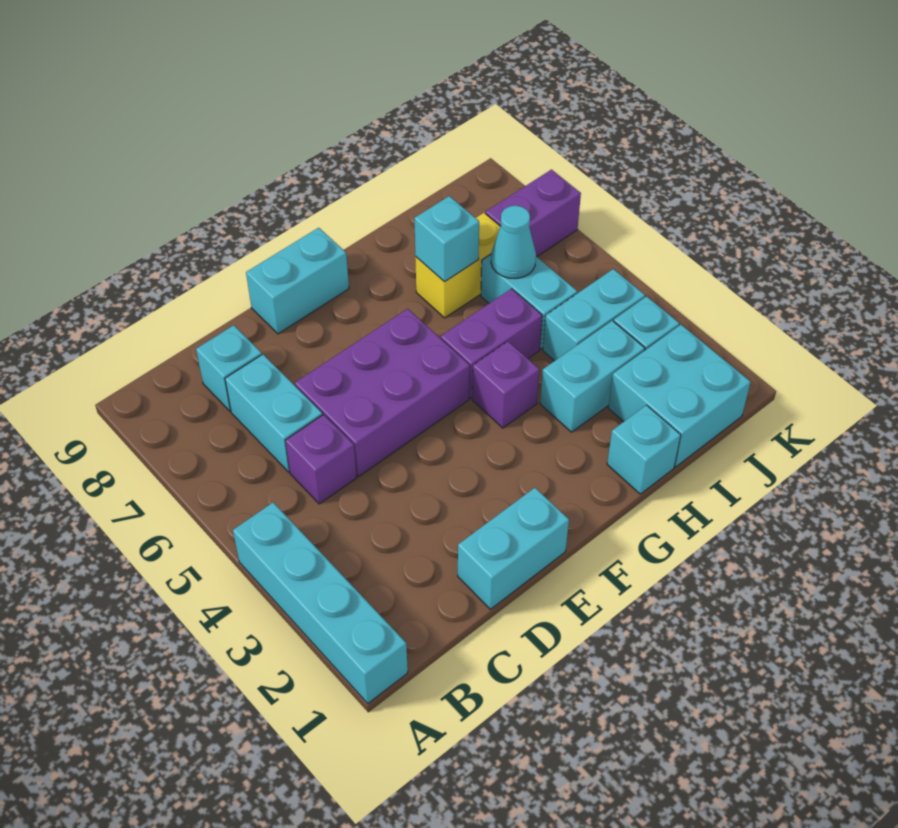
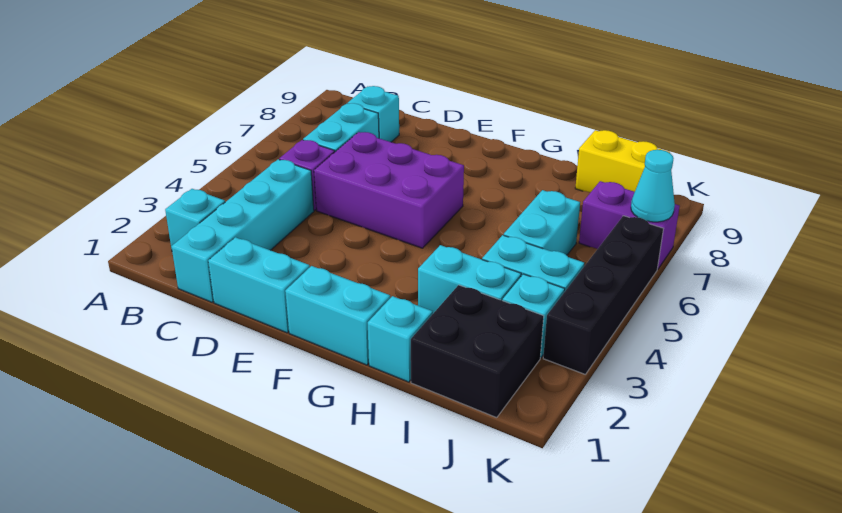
cyan 1x4 brick [233,502,408,704] -> cyan 1x4 brick moved to [171,159,314,302]
cyan 1x2 brick [246,228,349,334] -> cyan 1x2 brick moved to [285,266,390,365]
purple 1x1 brick [472,341,539,428] -> none
purple 1x2 brick [441,289,542,398] -> none
yellow 1x2 brick [415,213,501,318] -> yellow 1x2 brick moved to [575,130,670,192]
cyan 1x1 brick [414,196,479,282] -> cyan 1x1 brick moved to [165,189,225,249]
cyan 2x2 brick [608,325,751,467] -> black 2x2 brick [411,285,544,418]
cyan 1x1 cone [491,206,536,279] -> cyan 1x1 cone moved to [631,150,675,222]
none -> black 1x4 brick [543,216,663,374]

